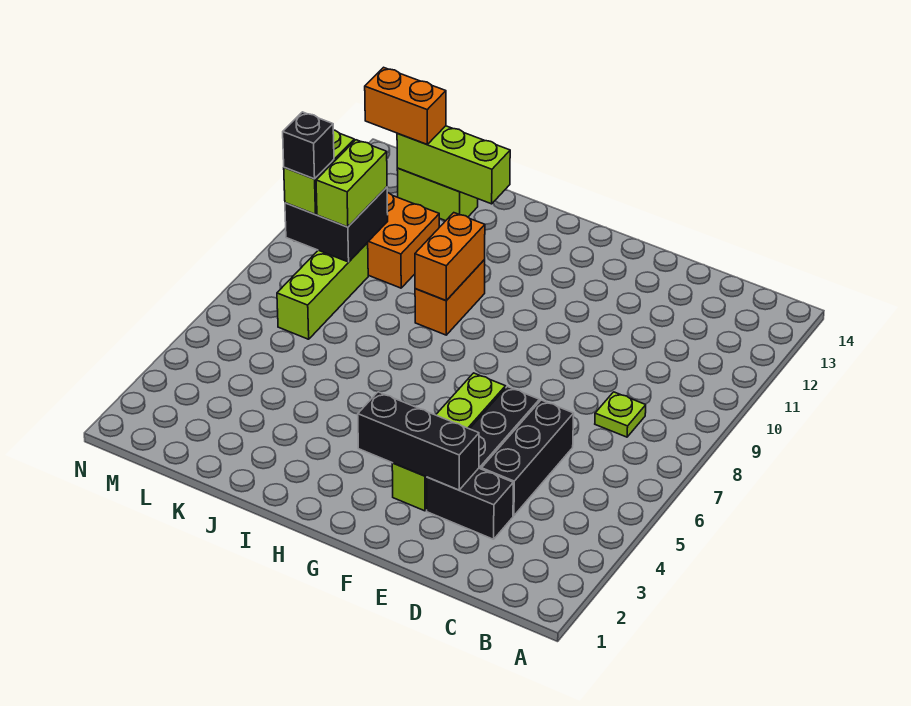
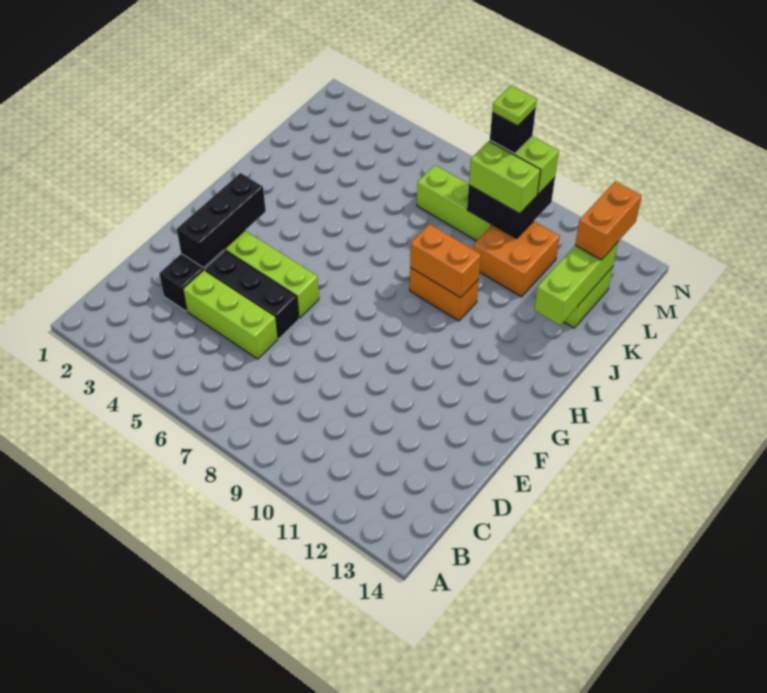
lime 1x1 plate [595,392,646,437] -> lime 1x1 plate moved to [492,86,537,126]
black 1x3 brick [482,400,574,516] -> lime 1x3 brick [183,270,278,359]

